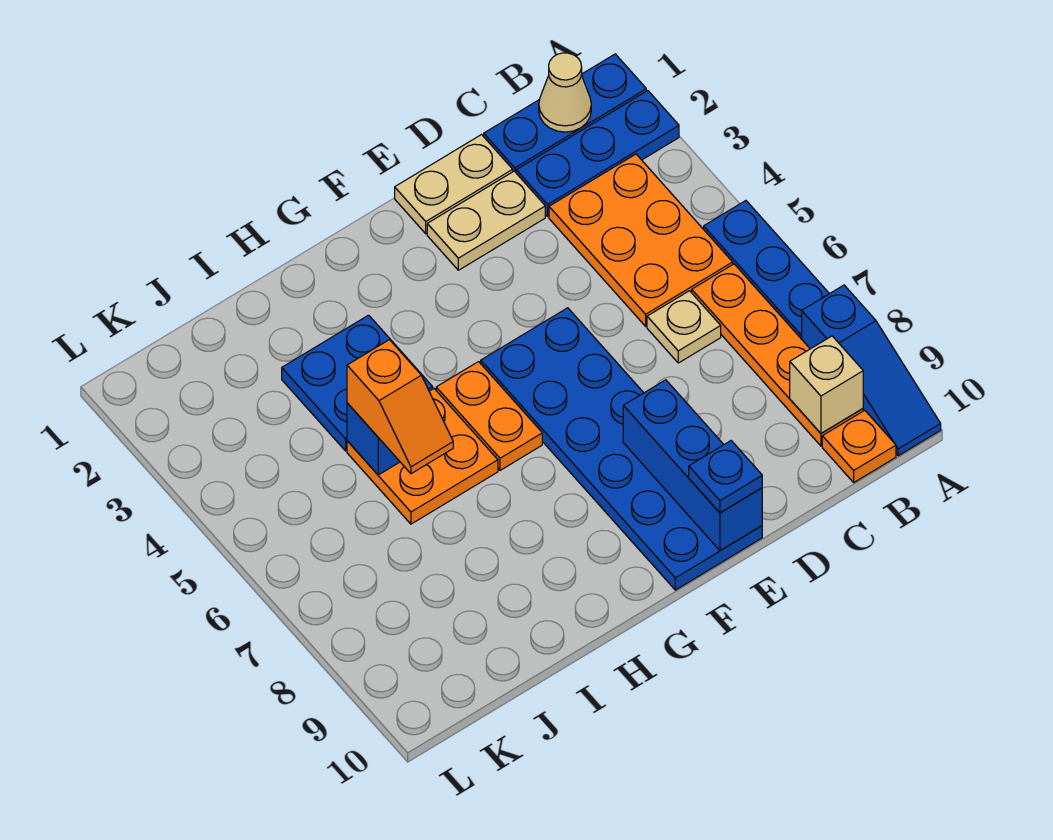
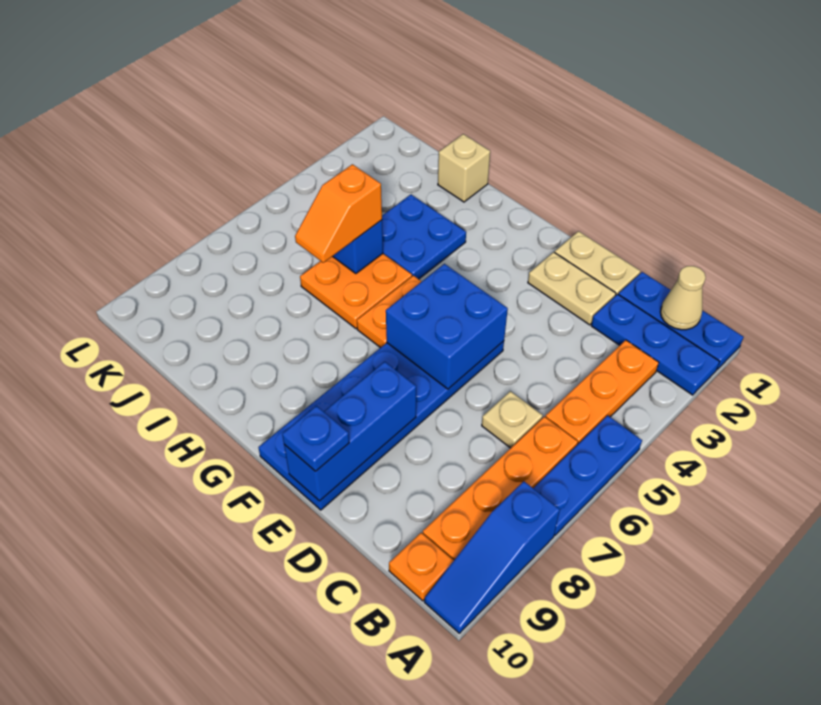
orange 2x3 plate [549,154,733,326] -> orange 1x3 plate [546,340,659,445]
tan 1x1 brick [790,336,863,433] -> tan 1x1 brick moved to [438,134,490,202]
none -> blue 2x2 brick [386,264,508,389]

